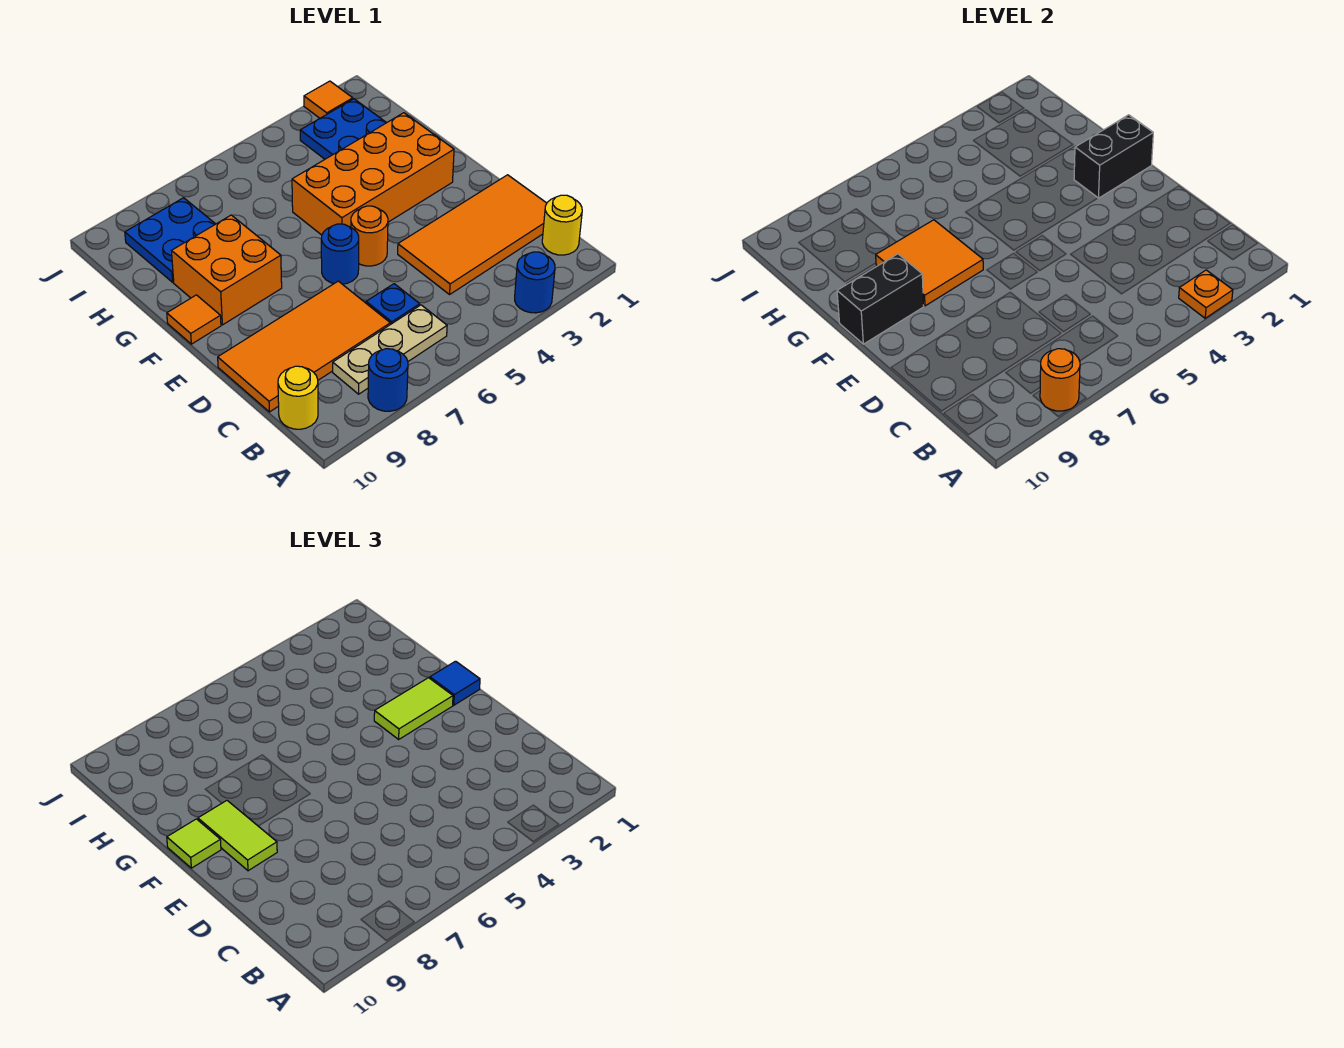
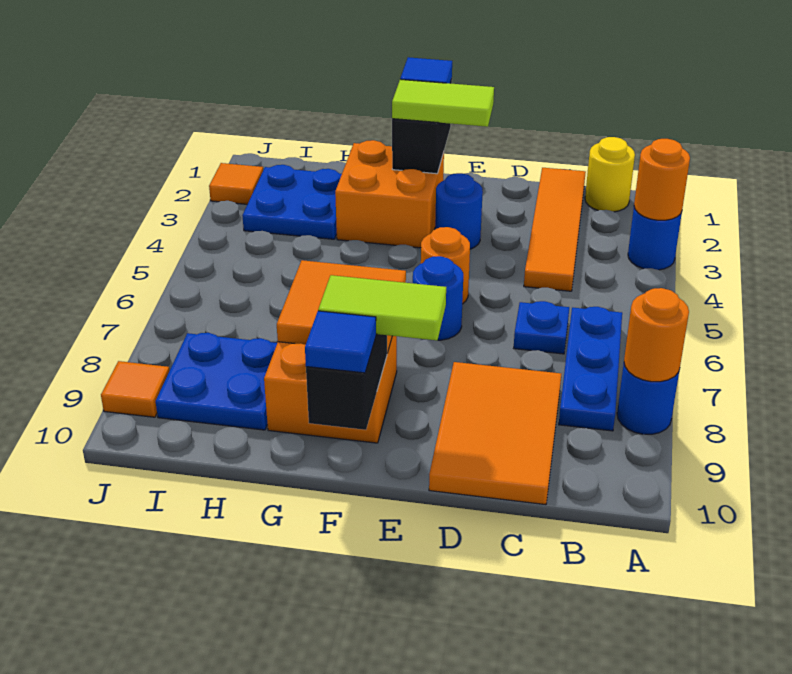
orange 1x1 plate [1179,270,1233,318] -> orange 1x1 round brick [634,139,690,220]
tan 1x3 plate [333,305,447,394] -> blue 1x3 plate [559,307,622,431]
yellow 1x1 round brick [278,366,318,429] -> none
orange 2x4 tile [398,175,547,294] -> orange 1x4 tile [524,168,586,291]
orange 2x4 tile [218,281,390,412] -> orange 2x3 tile [429,362,561,505]
none -> blue 1x1 round brick [435,173,483,249]
orange 2x4 brick [292,113,454,235] -> orange 2x2 brick [335,140,444,248]
lime 1x2 tile [374,678,453,739] -> lime 1x2 tile turned to [392,79,494,127]
orange 1x1 tile [167,295,221,344] -> orange 1x1 tile moved to [101,361,169,417]
lime 1x1 tile [167,819,221,868] -> blue 1x1 tile [305,311,376,373]

